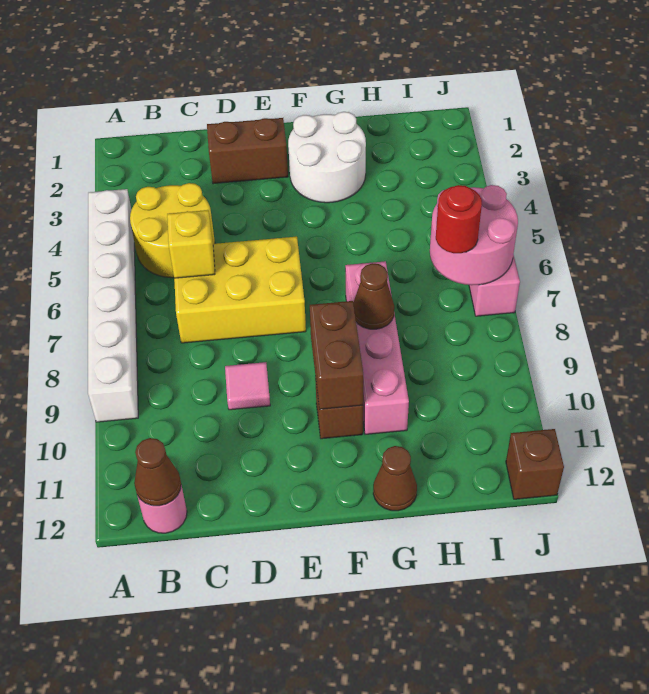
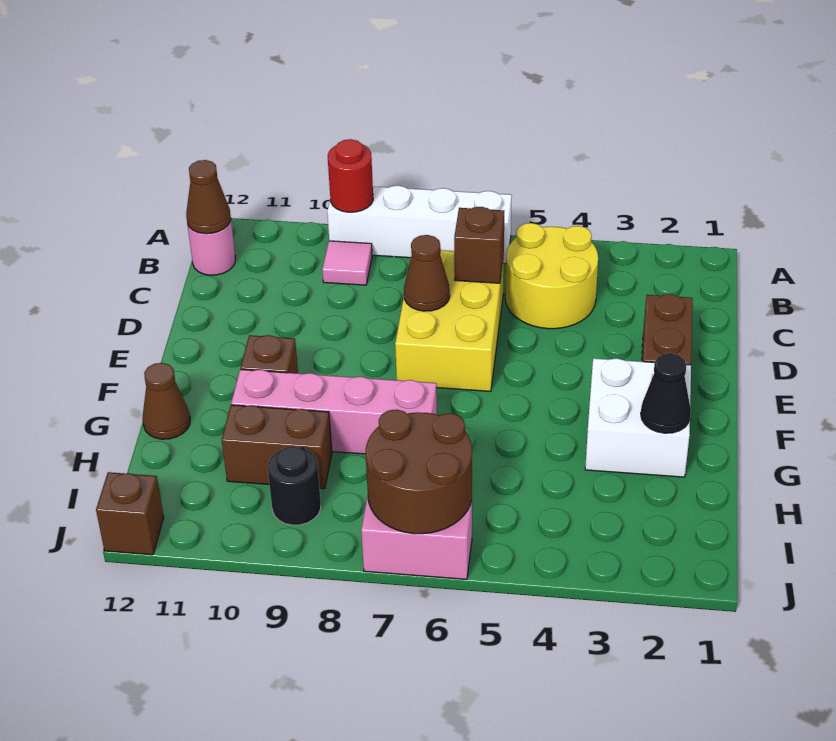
white 1x6 brick [88,189,138,422] -> white 1x4 brick [327,186,512,264]
yellow 1x1 brick [167,210,215,278] -> brown 1x1 brick [454,207,504,283]
pink 1x1 tile [225,362,270,410] -> pink 1x1 tile moved to [322,241,372,285]
white 2x2 round brick [288,112,366,203] -> white 2x2 brick [585,358,691,477]
brown 1x2 brick [310,301,363,409] -> brown 1x2 brick moved to [222,405,332,489]
none -> black 1x1 cone [641,353,691,433]
brown 1x1 cone [353,263,394,329] -> brown 1x1 cone moved to [404,235,450,311]
pink 2x2 round brick [430,185,518,285] -> brown 2x2 round brick [365,410,472,534]
red 1x1 round brick [436,185,482,253] -> red 1x1 round brick moved to [328,139,373,212]
none -> black 1x1 round brick [268,446,321,525]

